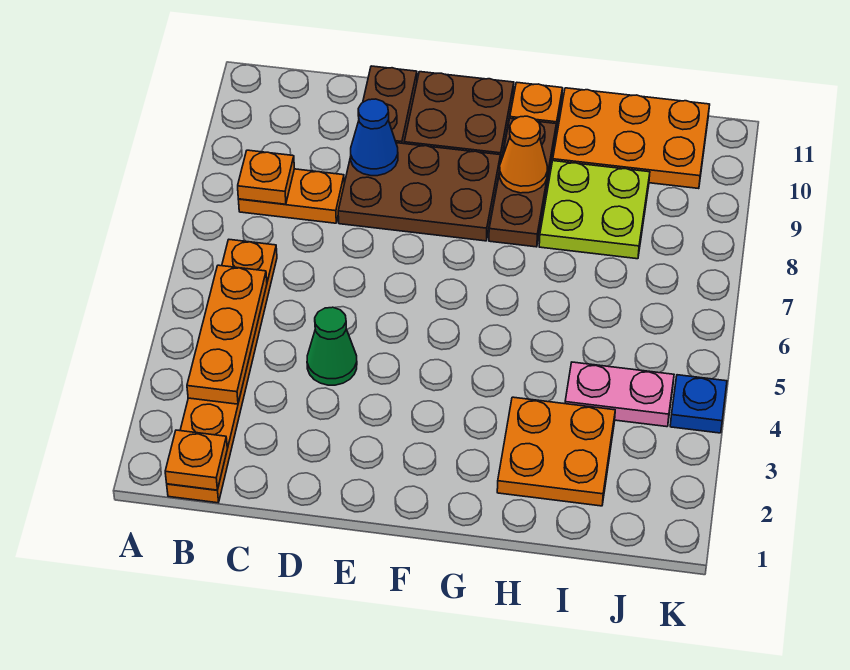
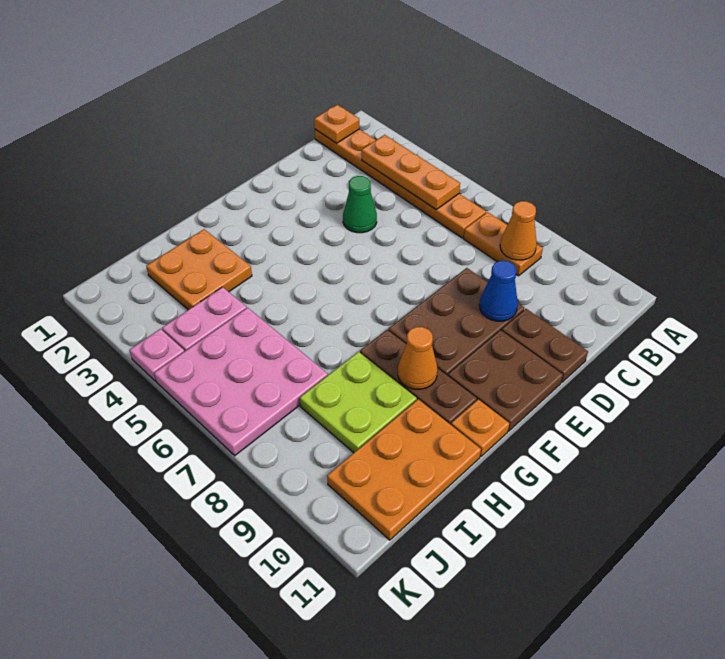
orange 1x2 plate [238,169,344,223] -> orange 1x2 plate turned to [464,212,543,276]
orange 1x1 plate [238,150,294,204] -> orange 1x1 cone [500,201,537,260]
none -> pink 3x3 plate [154,308,328,456]
blue 1x1 plate [670,375,727,433] -> pink 1x1 plate [129,329,184,381]

